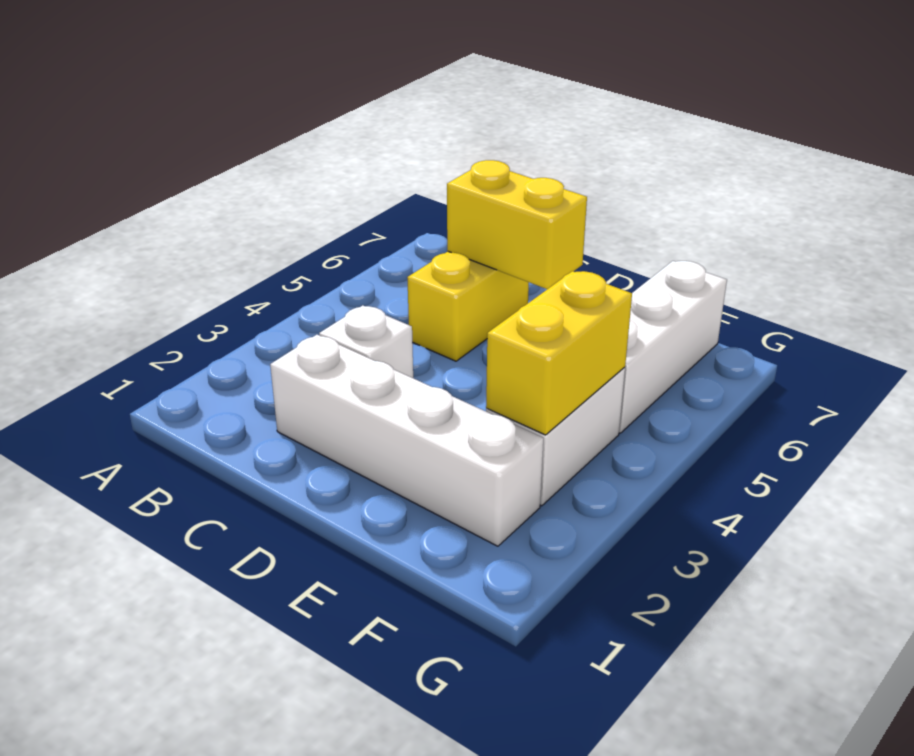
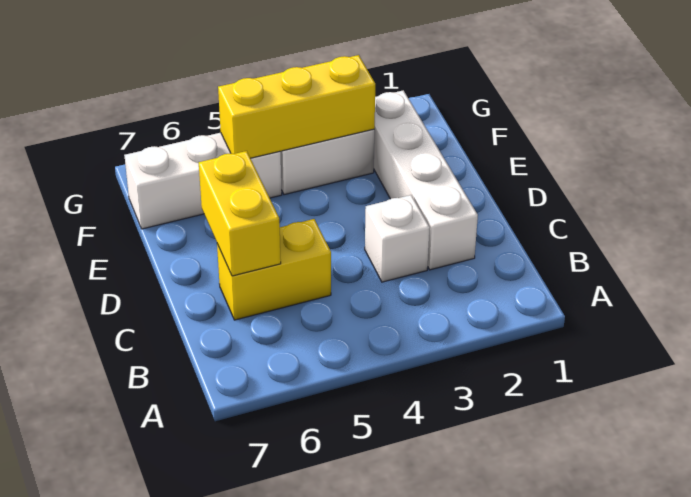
yellow 1x2 brick [486,271,632,435] -> yellow 1x3 brick [218,55,375,158]

